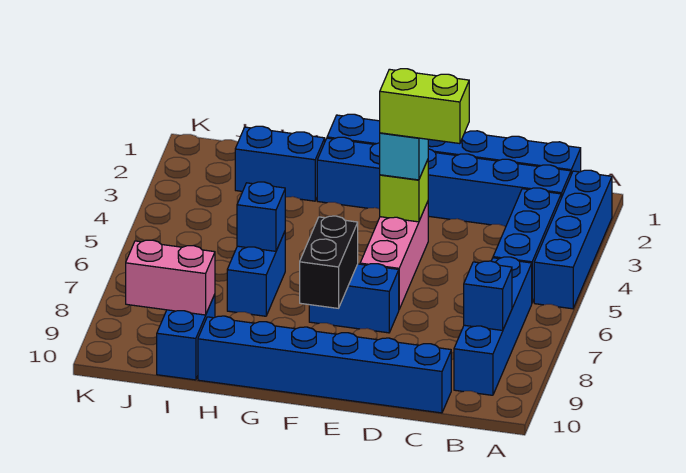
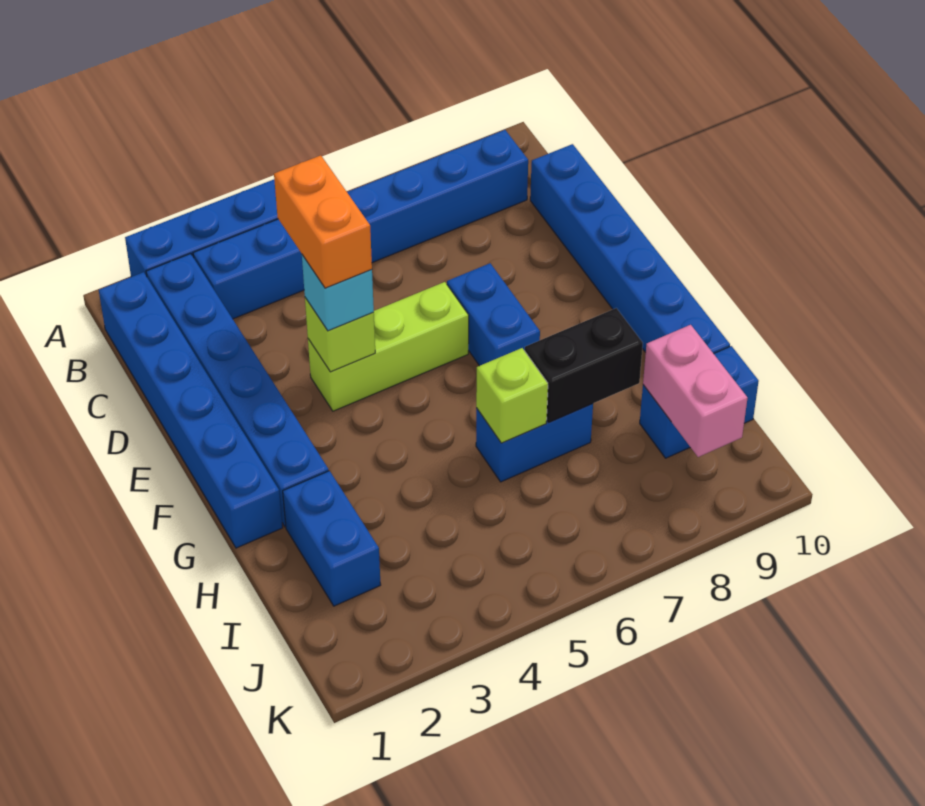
blue 1x1 brick [464,261,512,330] -> none
lime 1x2 brick [380,69,469,144] -> orange 1x2 brick [274,155,372,288]
pink 1x3 brick [360,202,428,309] -> lime 1x3 brick [308,282,469,411]
black 1x2 brick [300,216,358,308] -> black 1x2 brick moved to [524,308,643,422]
blue 1x1 brick [237,182,285,251] -> lime 1x1 brick [476,348,548,443]

